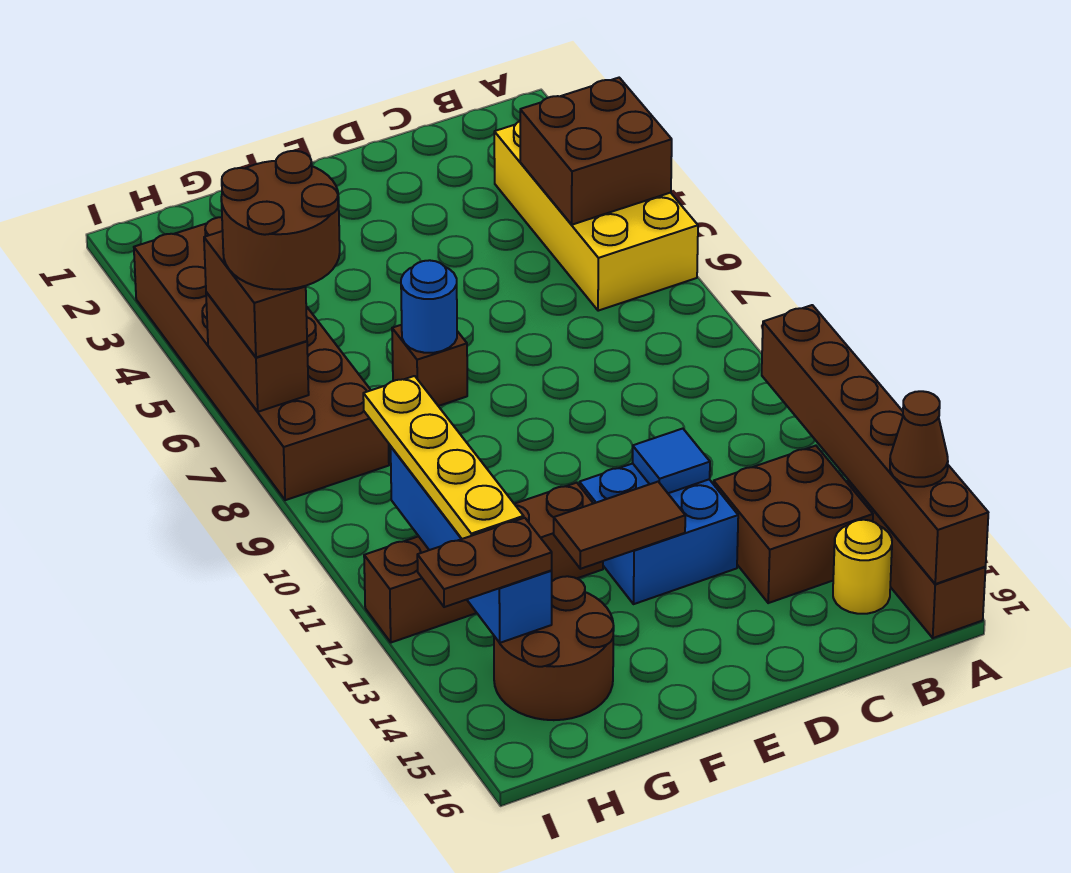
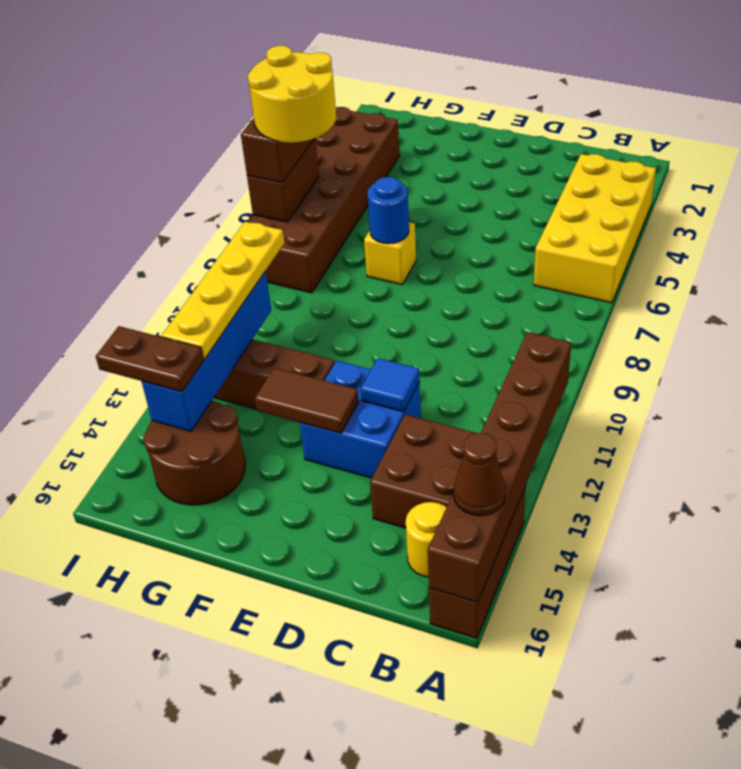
brown 2x2 brick [520,78,672,225] -> none
brown 1x1 brick [392,325,467,406] -> yellow 1x1 brick [364,222,416,284]
brown 2x2 round brick [221,151,340,290] -> yellow 2x2 round brick [248,46,336,143]

